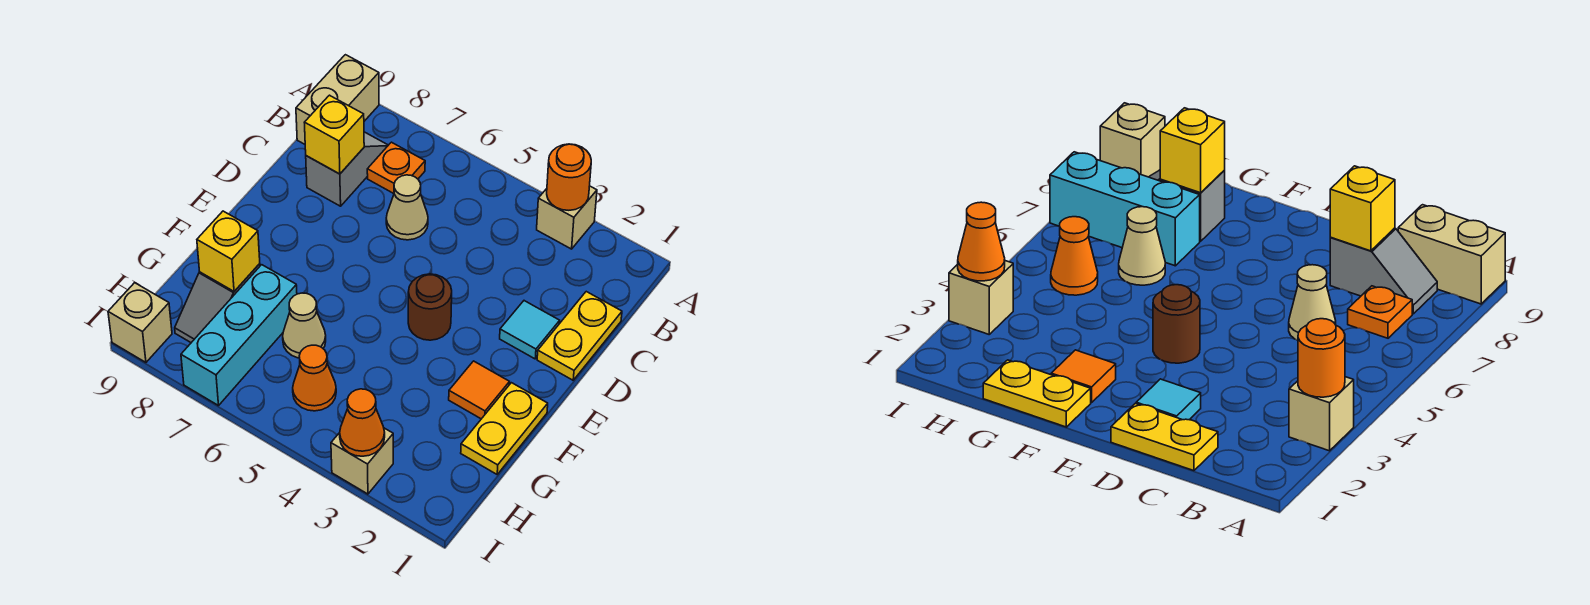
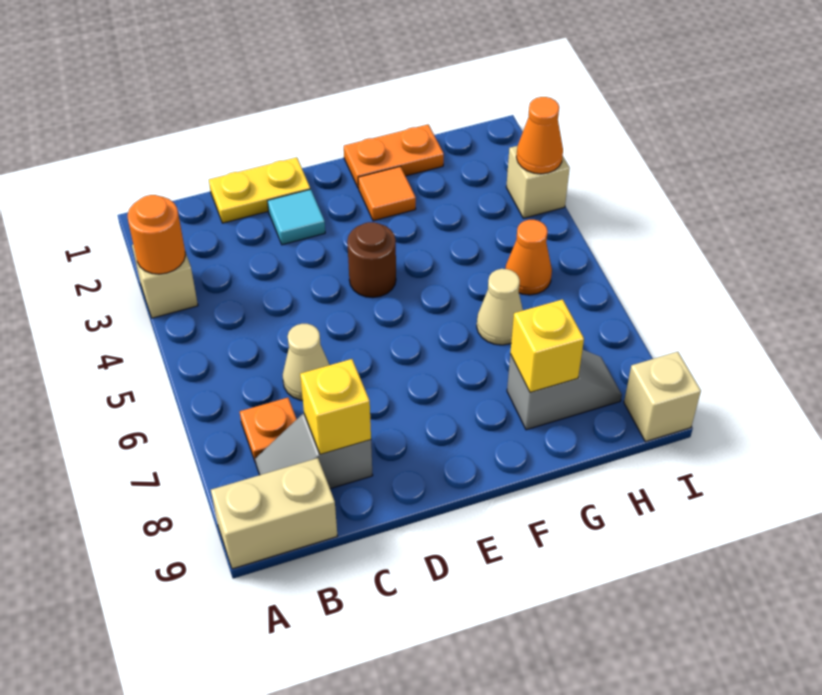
yellow 1x2 plate [461,383,548,474] -> orange 1x2 plate [344,125,444,188]
cyan 1x3 brick [181,265,297,406] -> none

